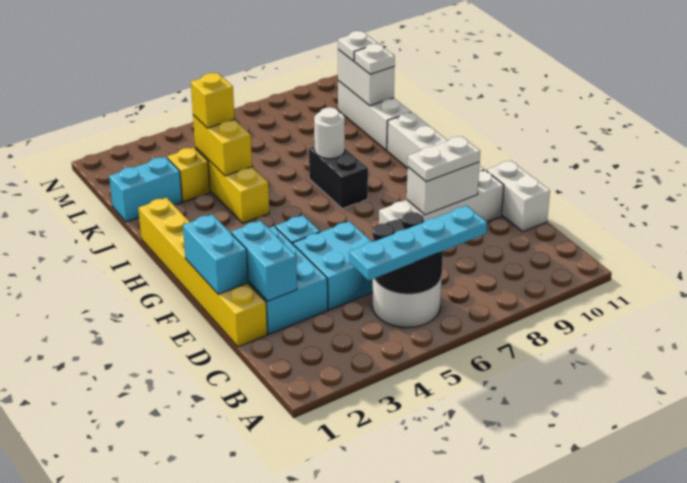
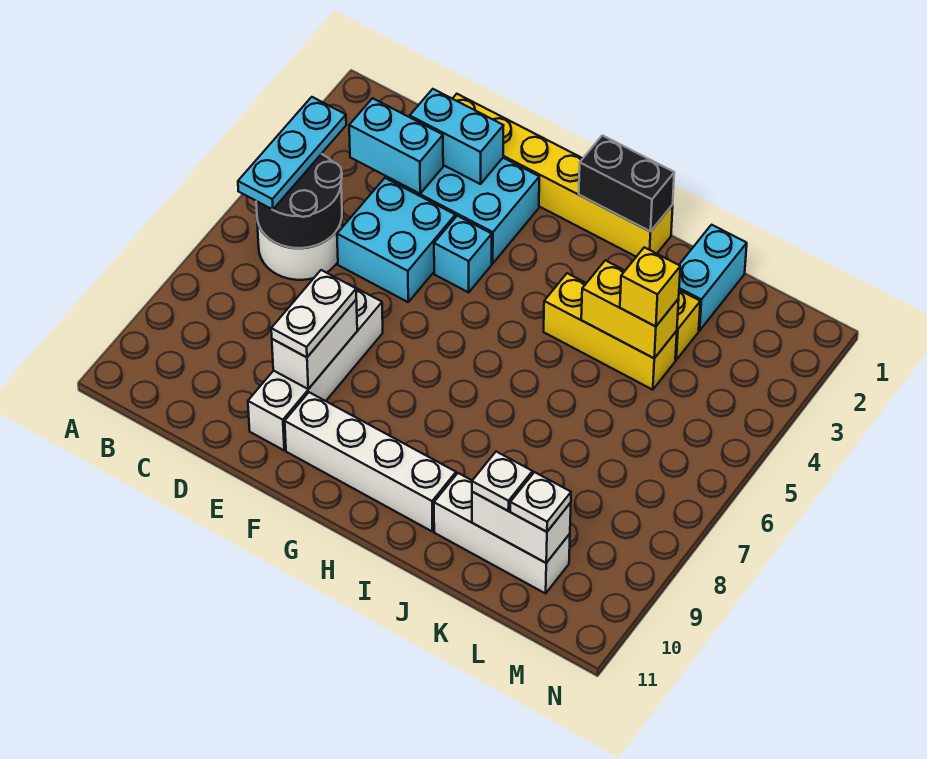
cyan 1x4 plate [349,206,487,281] -> cyan 1x3 plate [238,97,346,210]
white 1x2 brick [486,160,550,232] -> none
cyan 1x2 brick [183,214,248,294] -> cyan 1x2 brick moved to [349,98,443,194]
black 1x2 brick [309,146,368,209] -> black 1x2 brick moved to [579,135,674,232]
white 1x1 round brick [314,107,345,159] -> none

